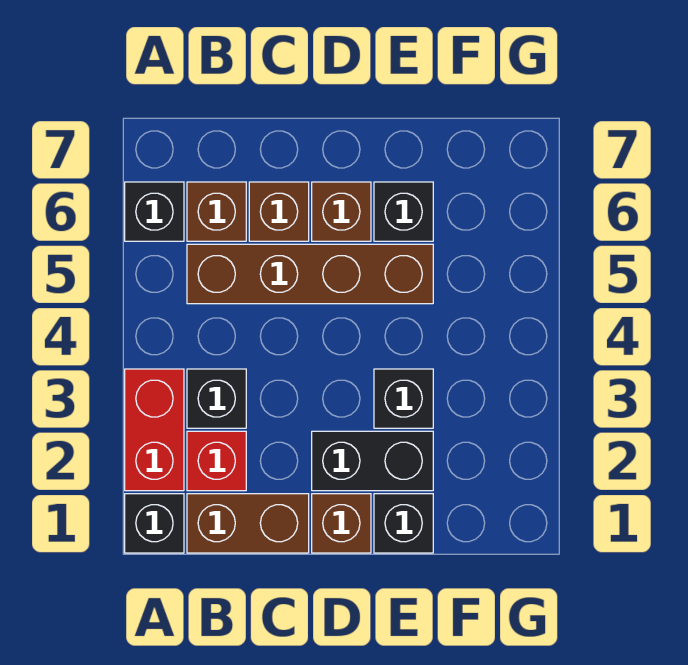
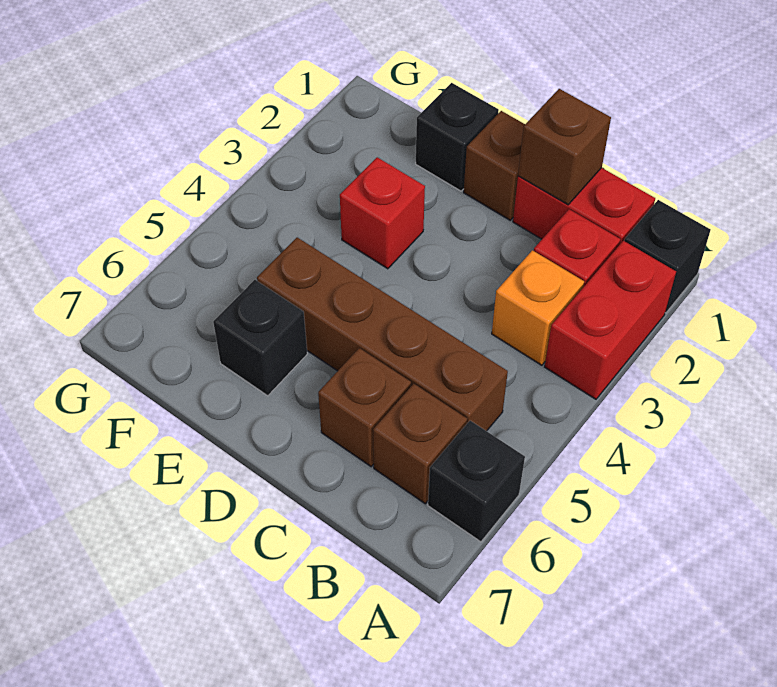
brown 1x2 brick [187,494,309,553] -> red 1x2 brick [513,168,655,245]
black 1x1 brick [187,369,246,428] -> orange 1x1 brick [492,250,584,365]
black 1x2 brick [312,431,433,491] -> none
brown 1x1 brick [312,182,371,241] -> brown 1x1 brick moved to [518,89,611,205]
black 1x1 brick [374,369,433,428] -> red 1x1 brick [340,157,425,269]

